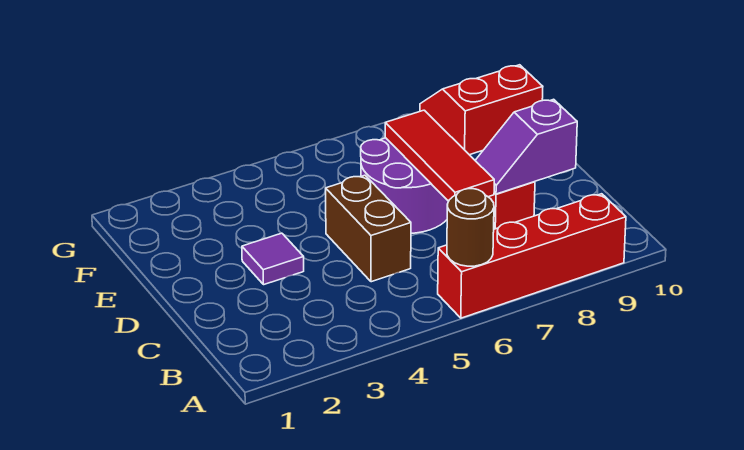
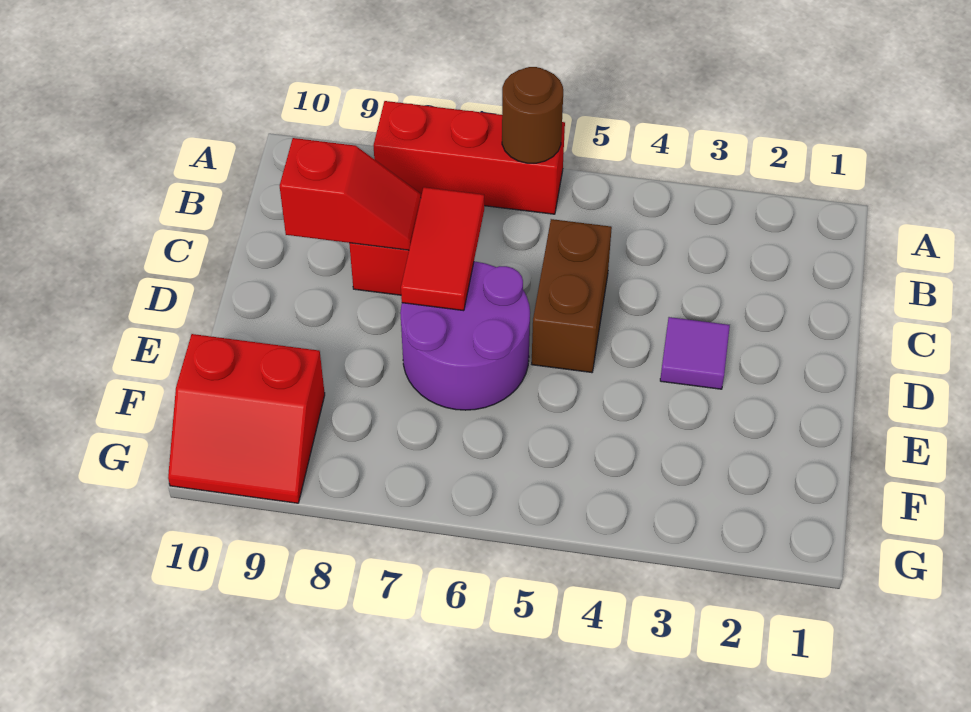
red 1x4 brick [438,194,626,318] -> red 1x3 brick [373,101,565,214]
red 1x3 tile [385,110,494,201] -> red 1x2 tile [401,187,484,311]
purple 1x2 slope [475,99,577,194] -> red 1x2 slope [280,138,421,250]

